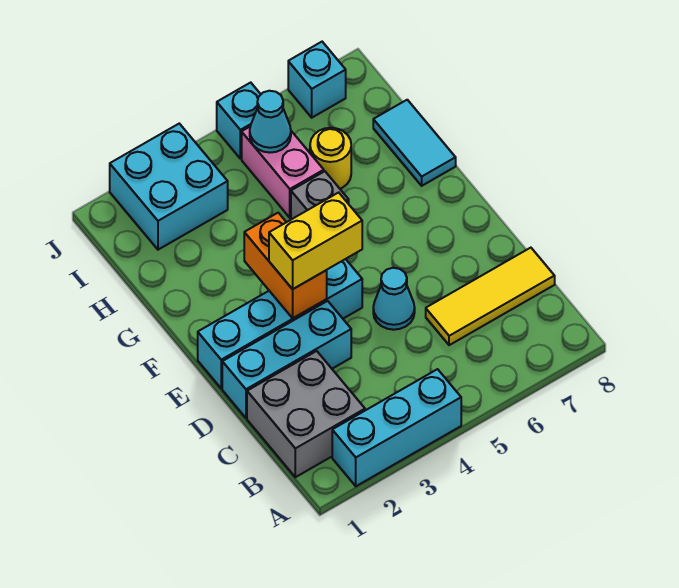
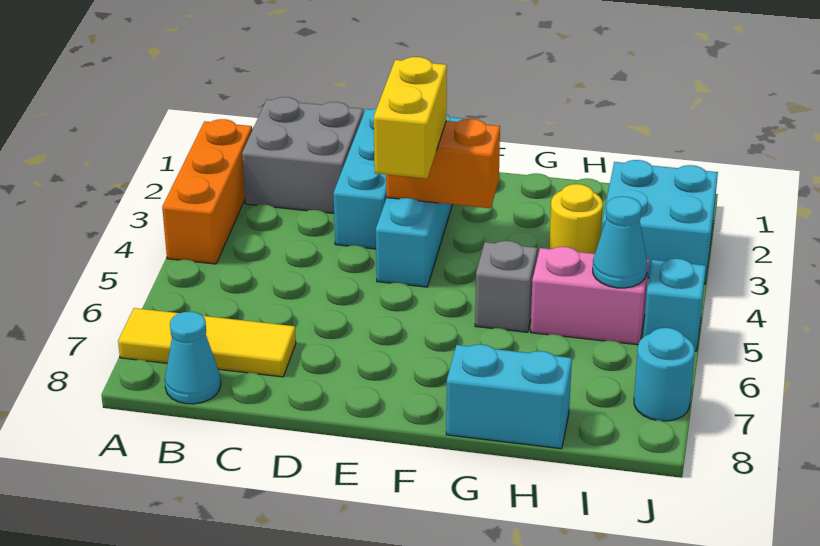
cyan 1x3 brick [332,369,461,486] -> orange 1x3 brick [162,119,252,264]
yellow 1x3 tile [426,248,555,345] -> yellow 1x3 tile turned to [118,308,296,377]
cyan 1x1 cone [373,268,415,330] -> cyan 1x1 cone moved to [165,312,221,404]
cyan 1x2 tile [373,100,456,186] -> cyan 1x2 brick [446,344,572,449]
yellow 1x1 round brick [310,128,351,189] -> yellow 1x1 round brick moved to [549,184,603,254]
cyan 1x1 brick [288,42,346,118] -> cyan 1x1 round brick [634,328,695,421]

